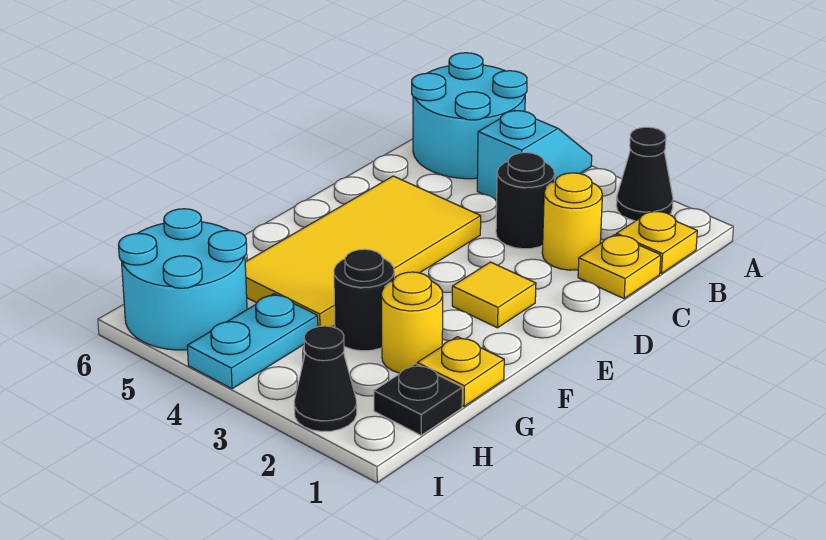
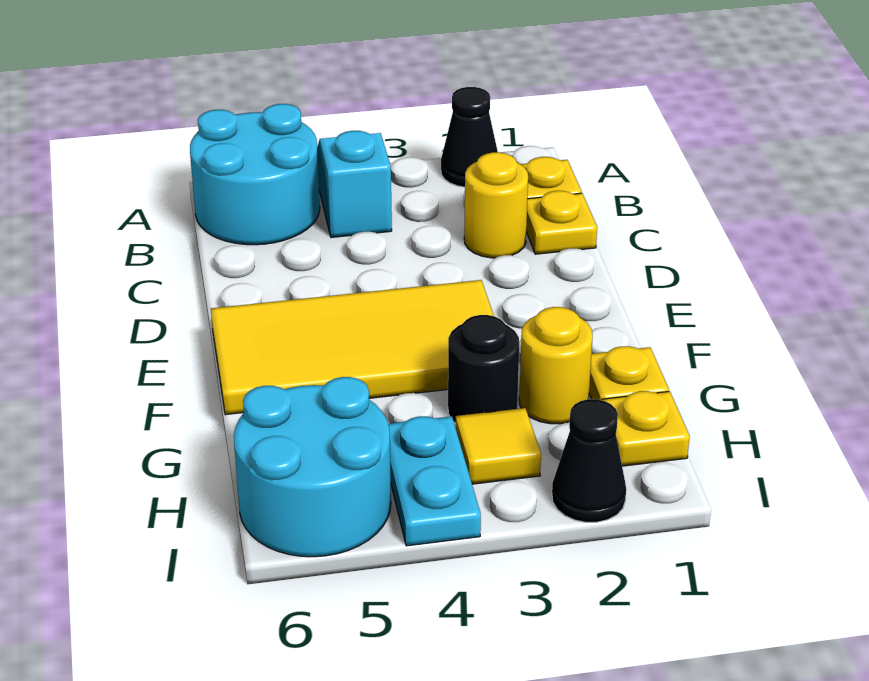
black 1x1 round brick [496,153,555,249] -> none
yellow 2x4 tile [245,176,481,327] -> yellow 2x4 tile turned to [211,280,494,415]
yellow 1x1 tile [452,262,536,328] -> yellow 1x1 tile moved to [456,408,541,484]
black 1x1 plate [374,364,462,435] -> yellow 1x1 plate [602,391,690,466]

